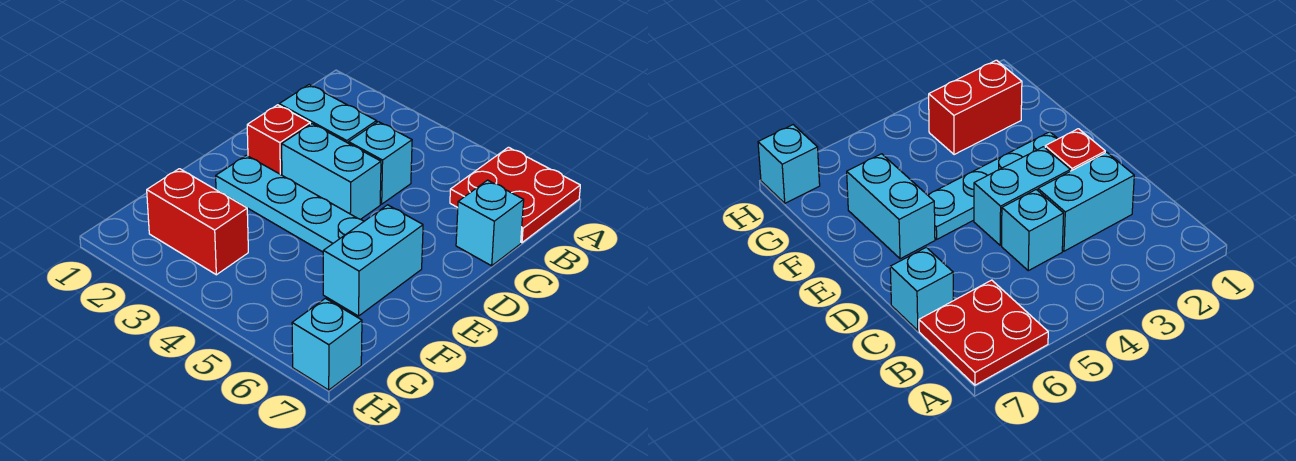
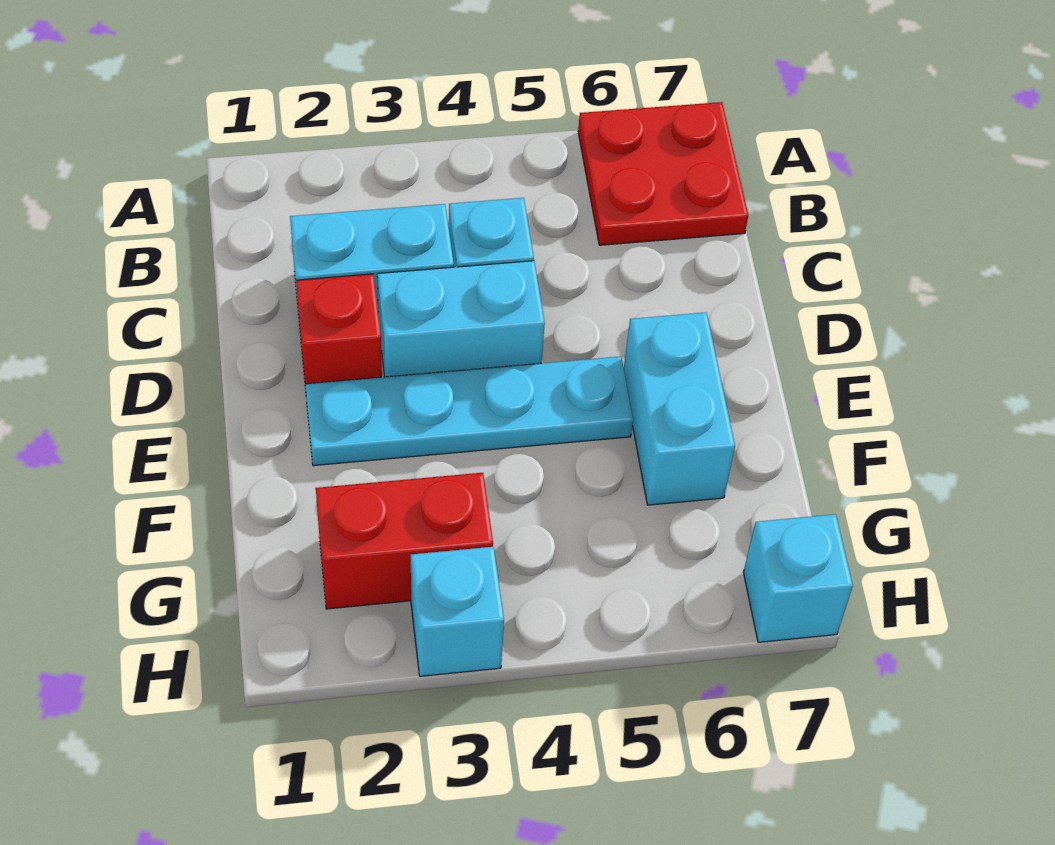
cyan 1x1 brick [456,180,524,266] -> cyan 1x1 brick moved to [411,547,504,676]

